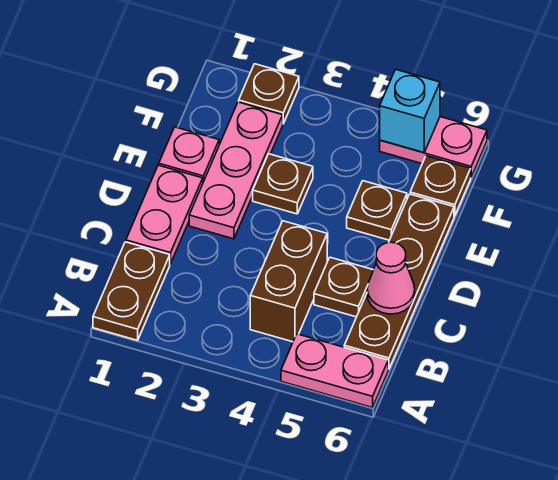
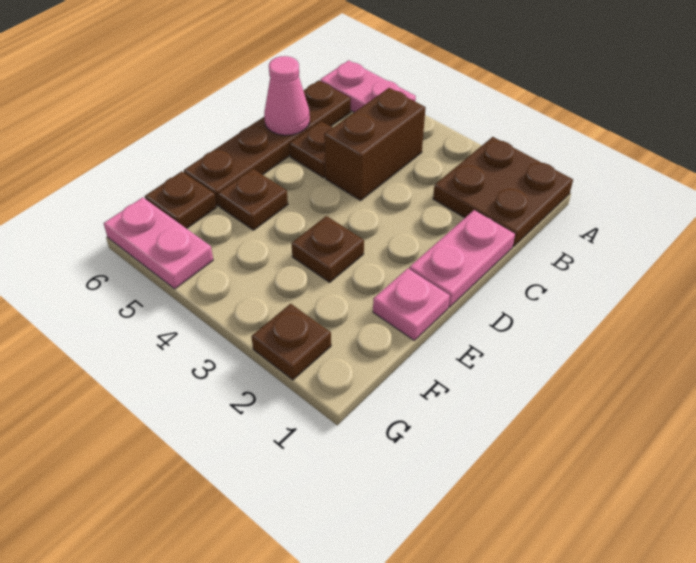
brown 1x2 plate [93,242,170,340] -> brown 2x2 plate [433,137,573,247]
pink 1x3 plate [189,102,283,239] -> none
cyan 1x1 brick [380,69,440,153] -> none

